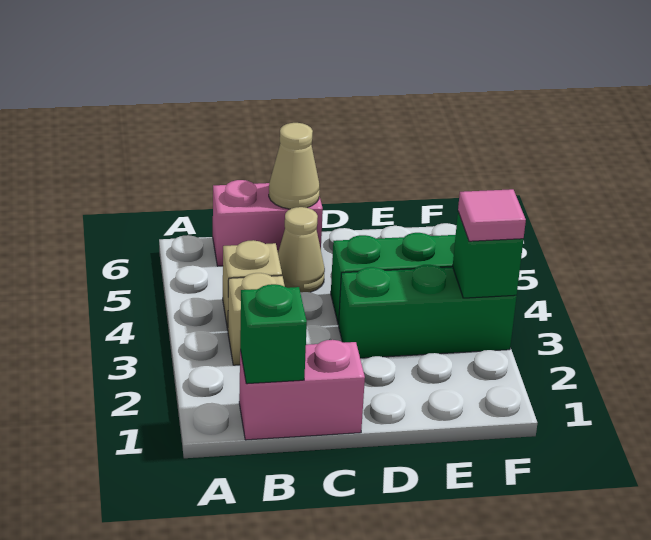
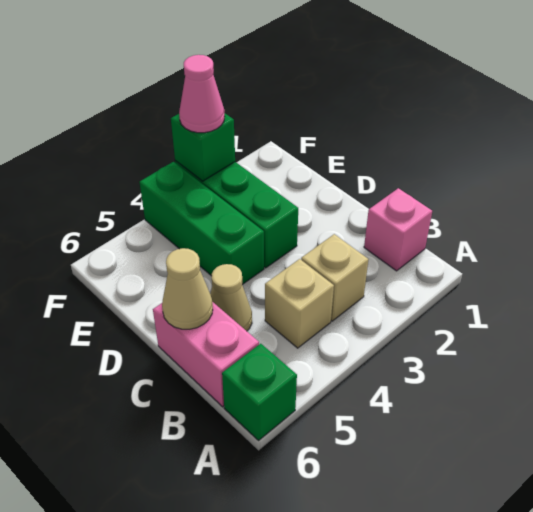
pink 1x2 brick [239,340,365,440] -> pink 1x1 brick [364,188,432,271]
green 1x1 brick [240,284,307,384] -> green 1x1 brick moved to [222,344,297,440]
pink 1x1 tile [458,189,526,241] -> pink 1x1 cone [179,55,224,133]

